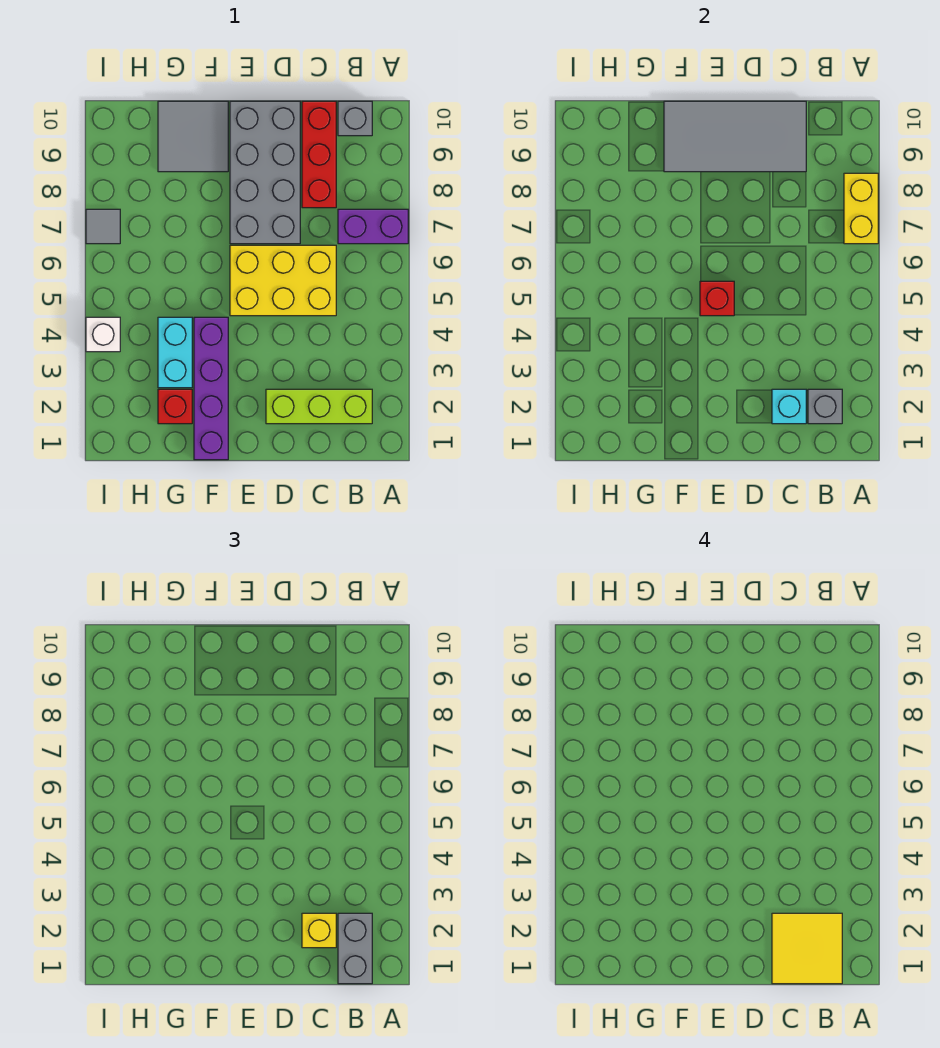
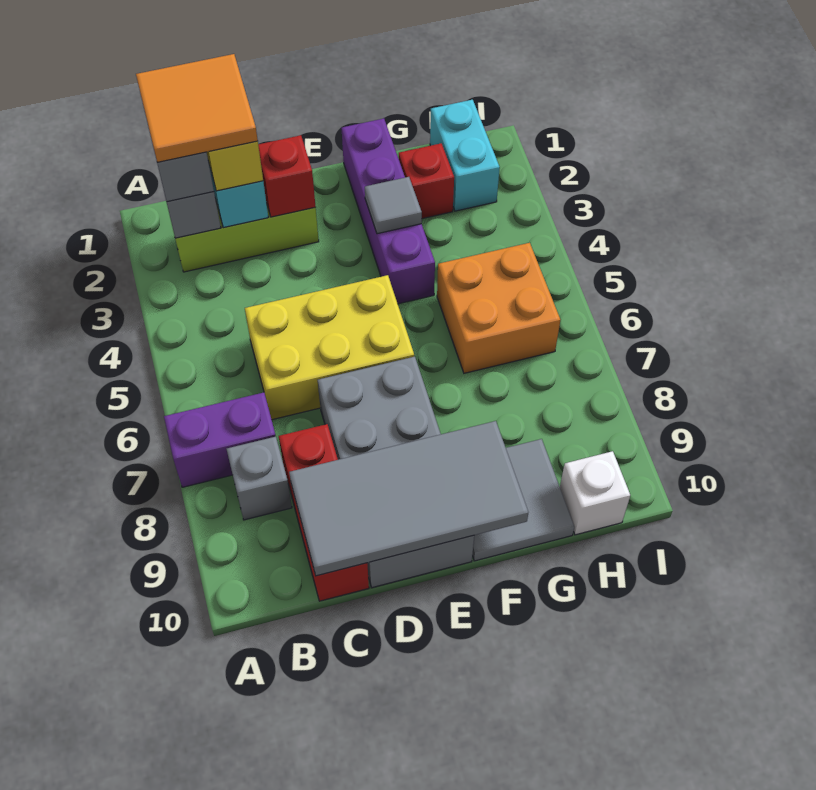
yellow 1x2 brick [844,173,878,244] -> none
yellow 2x2 tile [772,913,842,984] -> orange 2x2 tile [136,54,258,162]
grey 1x1 brick [338,101,372,136] -> grey 1x1 brick moved to [227,437,292,520]
red 1x1 brick [700,281,734,316] -> red 1x1 brick moved to [258,135,316,217]
cyan 1x2 brick [158,317,192,388] -> cyan 1x2 brick moved to [430,100,500,211]
none -> orange 2x2 brick [437,243,560,373]
white 1x1 brick [86,317,120,352] -> white 1x1 brick moved to [560,451,630,535]
grey 1x1 tile [86,209,120,244] -> grey 1x1 tile moved to [365,177,422,234]

